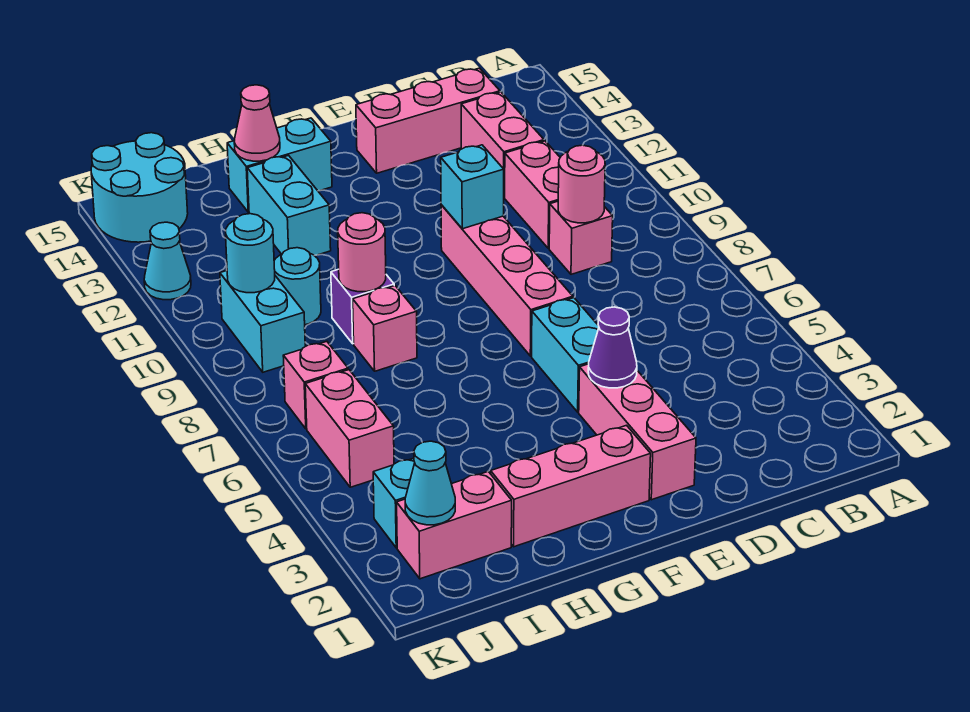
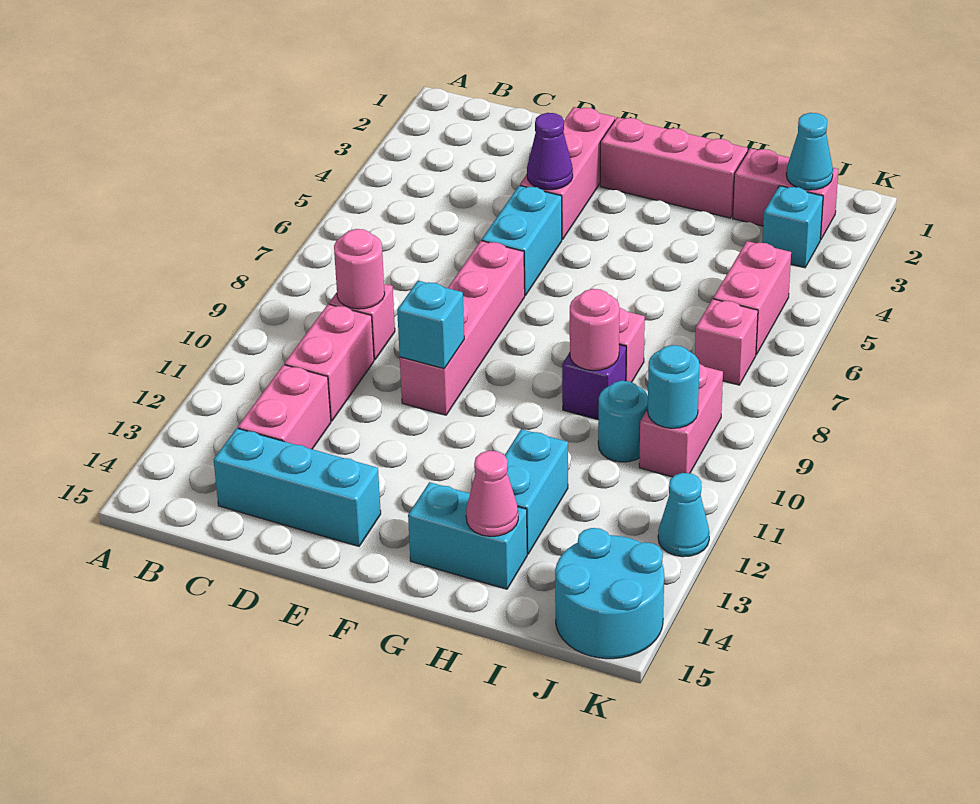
pink 1x3 brick [356,68,500,173] -> cyan 1x3 brick [214,428,381,546]
cyan 1x2 brick [220,271,305,372] -> pink 1x2 brick [639,364,723,477]

